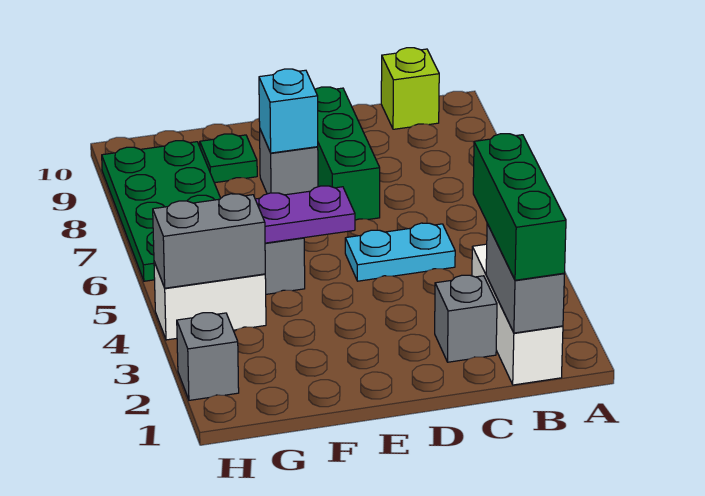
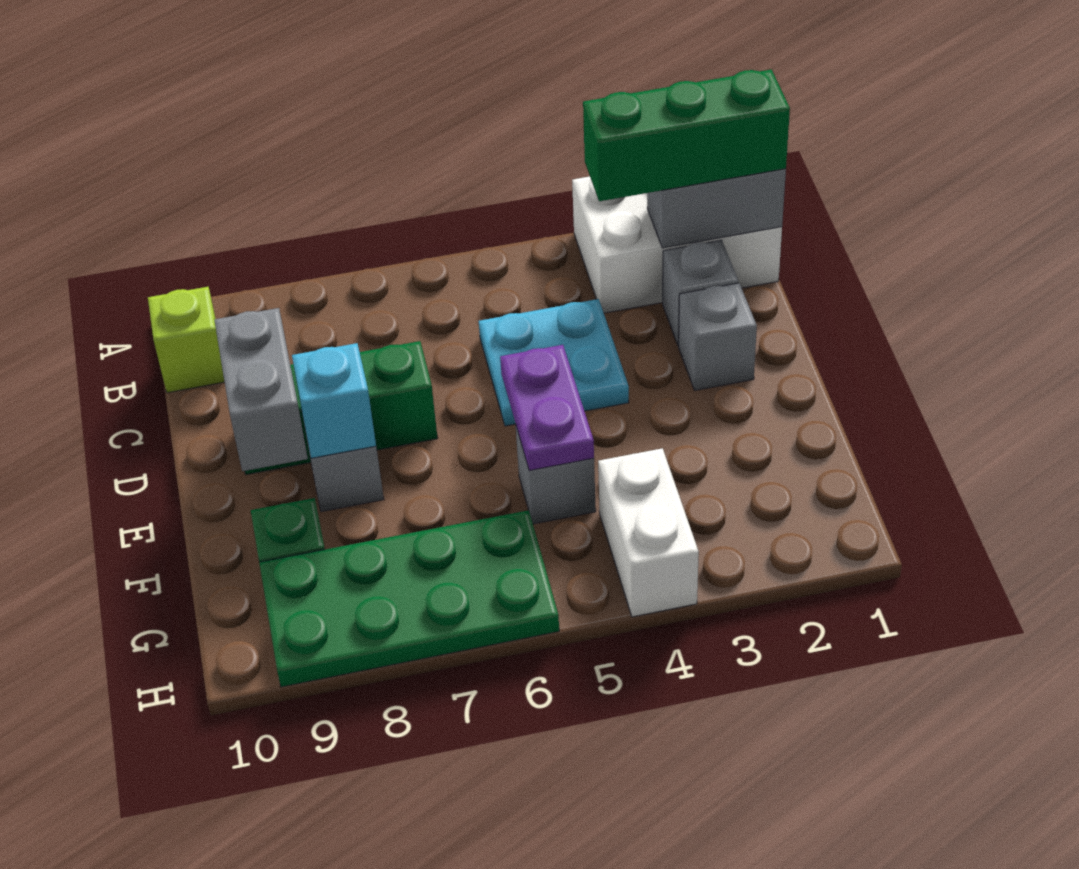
white 1x3 brick [472,244,563,385] -> white 2x3 brick [572,176,782,313]
cyan 1x2 plate [345,223,455,281] -> cyan 2x2 plate [479,299,629,426]
grey 1x2 brick [153,194,265,288] -> grey 1x2 brick moved to [214,308,308,471]
grey 1x1 brick [177,313,239,400] -> grey 1x1 brick moved to [679,283,757,390]

